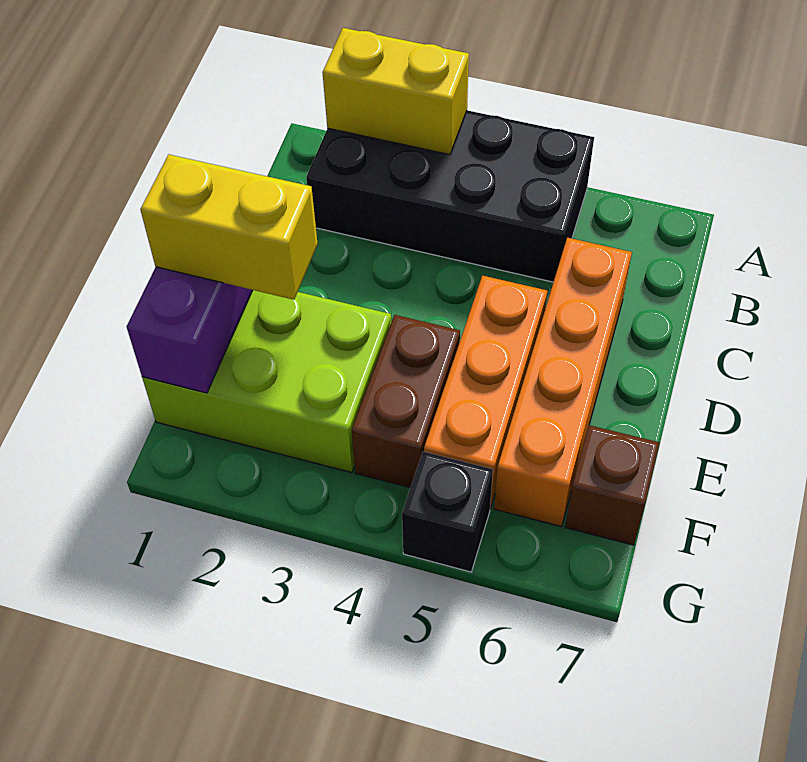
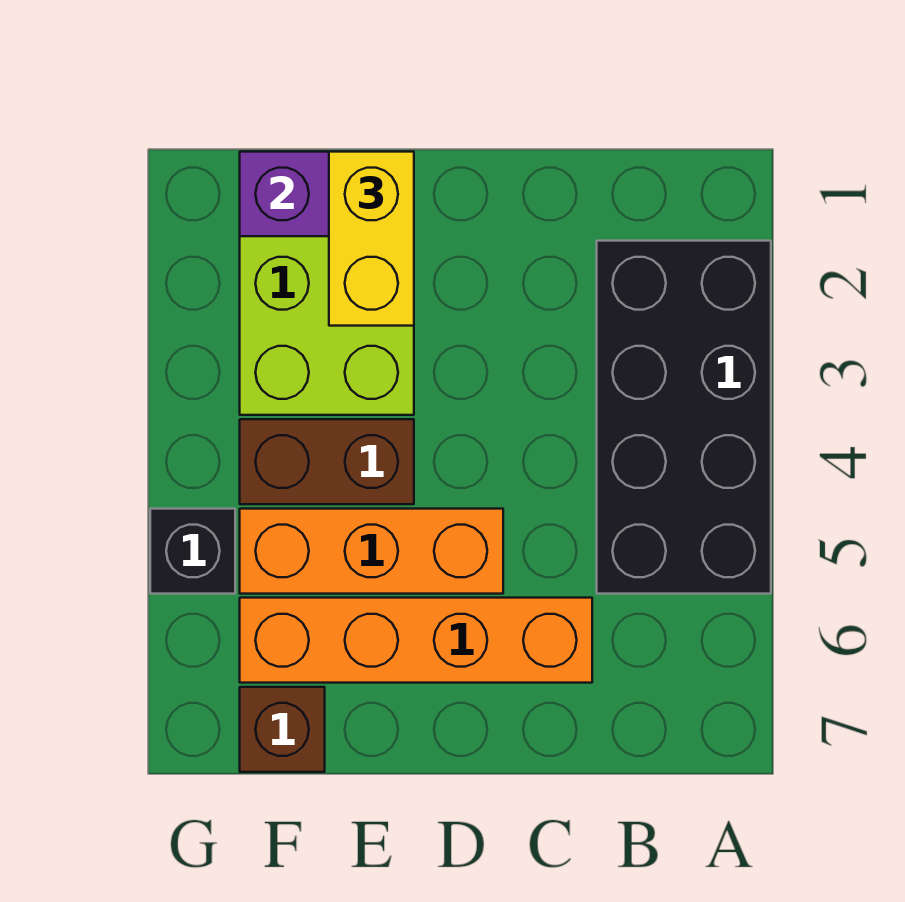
yellow 1x2 brick [322,28,469,155] -> none

